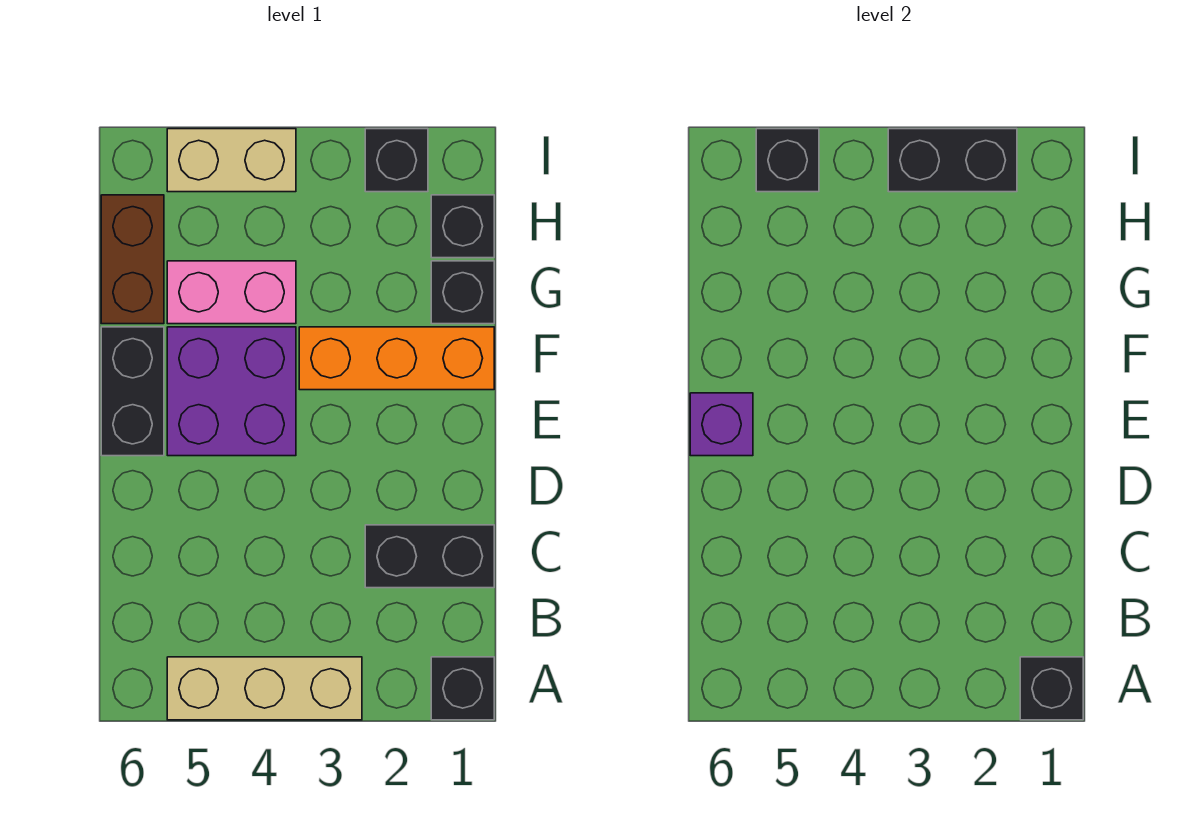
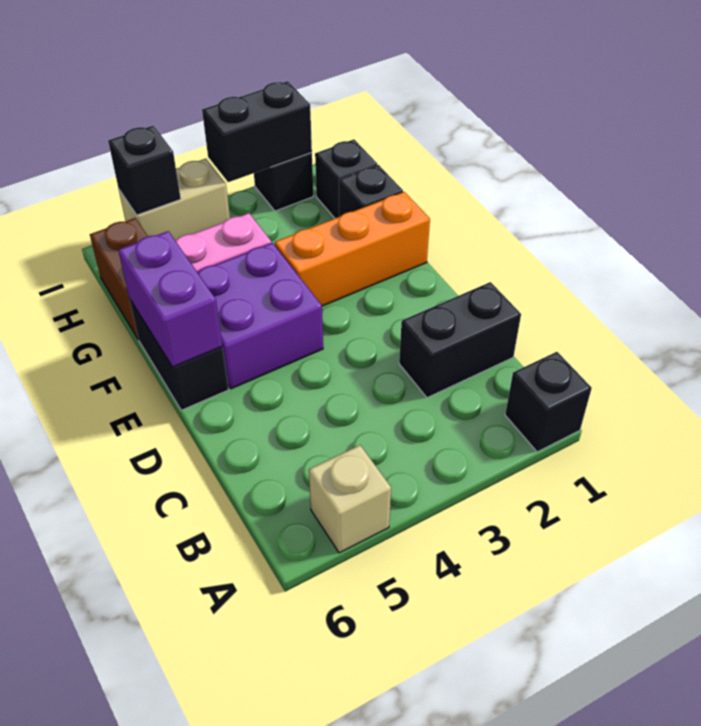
black 1x1 brick [1020,657,1083,720] -> none
tan 1x3 brick [167,657,362,720] -> tan 1x1 brick [309,445,391,553]
purple 1x1 brick [690,393,753,456] -> purple 1x2 brick [118,231,222,367]

